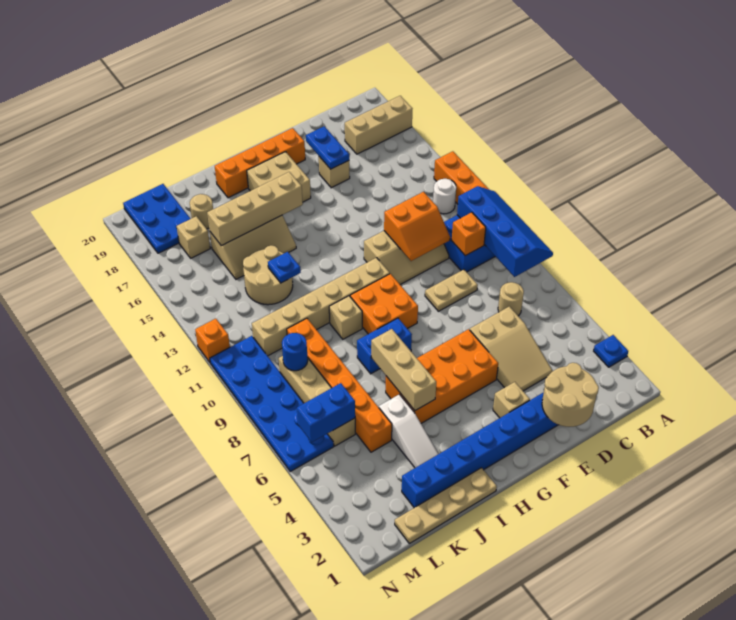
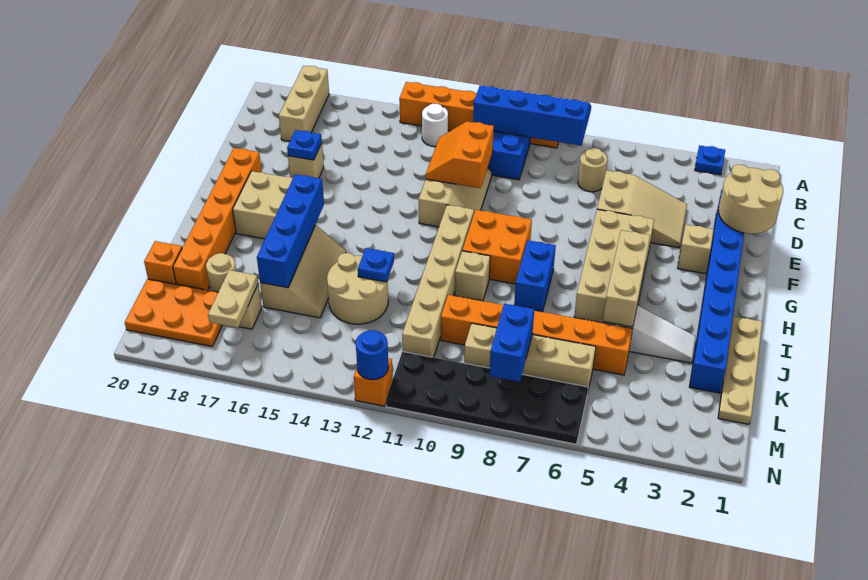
orange 1x1 brick [452,212,486,256] -> orange 1x1 brick moved to [144,241,182,284]
tan 1x2 plate [425,270,478,311] -> tan 1x2 plate moved to [208,270,258,328]
orange 2x2 slope [384,192,450,261] -> orange 2x2 slope turned to [426,121,494,188]
blue 1x2 plate [306,126,349,169] -> blue 1x1 plate [287,130,322,160]
orange 2x4 brick [386,329,498,423] -> tan 2x4 brick [574,209,654,323]
orange 1x4 brick [215,128,305,198] -> orange 1x6 brick [173,148,262,290]
tan 1x4 brick [207,172,303,246] -> blue 1x4 brick [257,174,324,288]
tan 1x3 brick [371,329,436,411] -> tan 1x3 brick turned to [603,230,650,327]
blue 1x2 brick [297,383,355,442] -> blue 1x2 brick moved to [489,304,534,382]
blue 1x1 round brick [282,333,308,371] -> blue 1x1 round brick moved to [356,330,388,380]
blue 2x3 plate [123,184,190,253] -> orange 2x3 plate [125,279,222,346]
blue 2x6 plate [210,336,334,471] -> black 2x6 plate [386,352,588,444]

